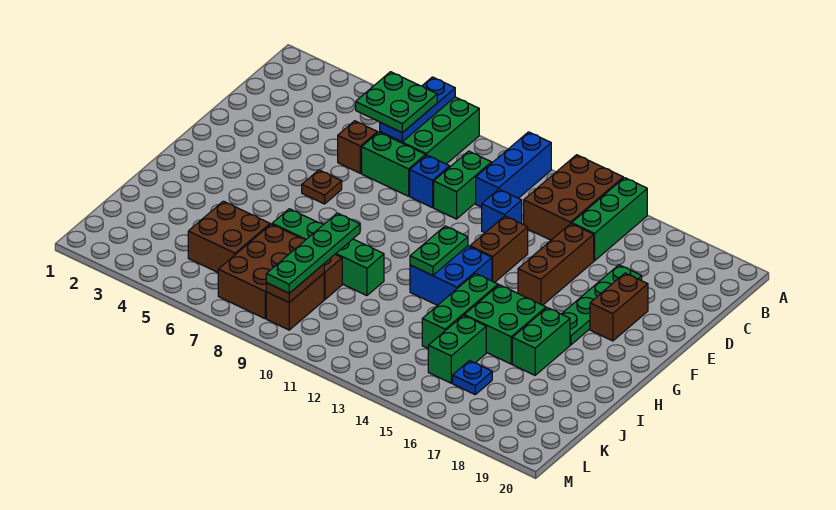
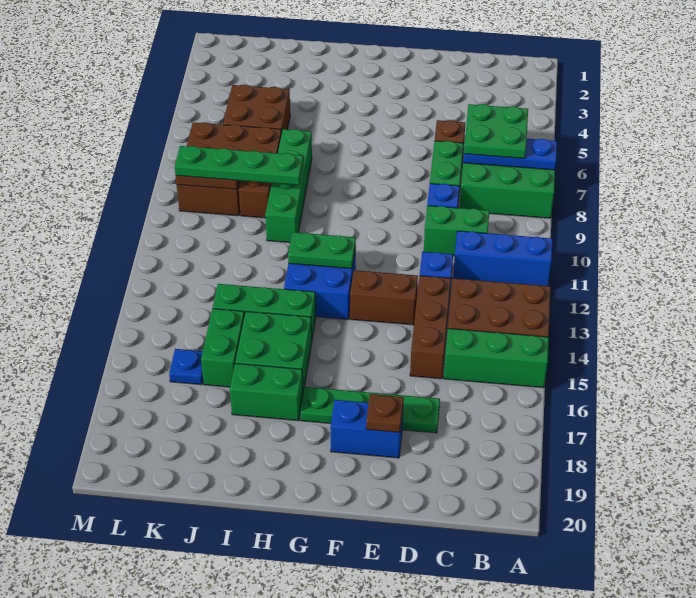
brown 1x3 brick [518,224,594,305] -> brown 1x3 brick turned to [410,276,451,379]
brown 1x2 brick [590,273,648,341] -> blue 1x2 brick [330,400,403,458]
brown 1x1 plate [302,170,342,204] -> brown 1x1 plate moved to [366,394,404,432]
green 1x2 brick [428,315,486,383] -> green 1x2 brick turned to [201,309,244,387]

